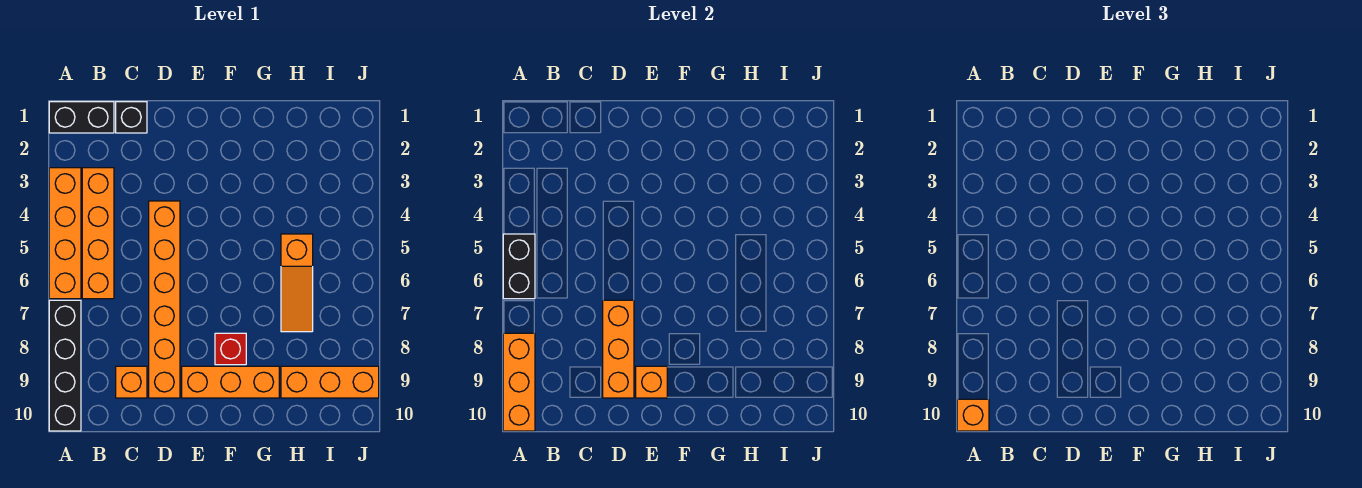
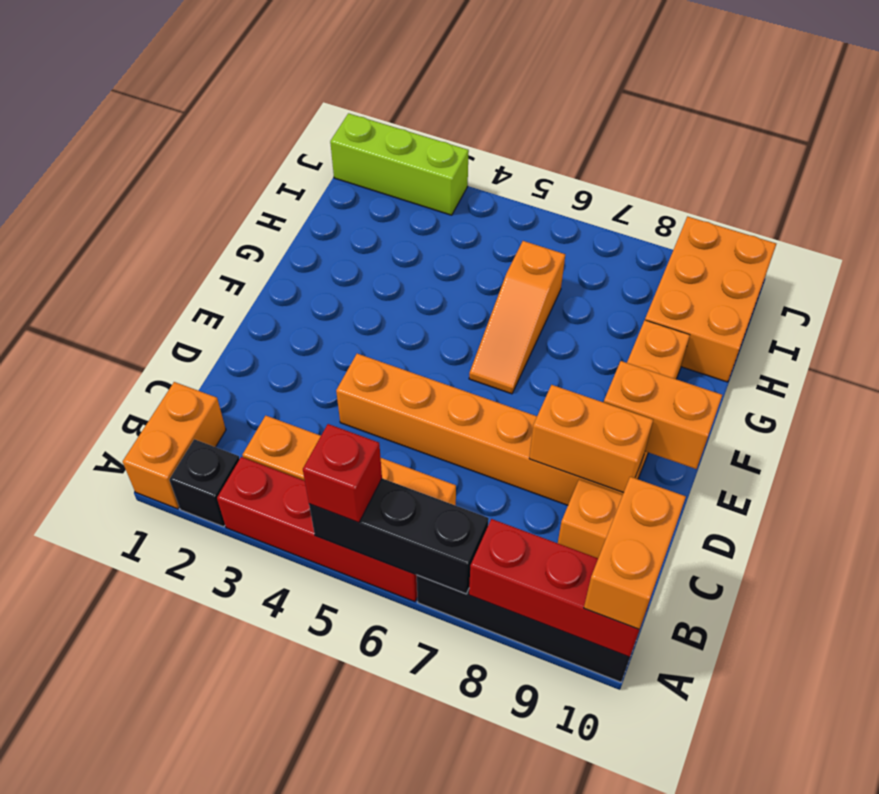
black 1x2 brick [49,102,114,133] -> orange 1x2 brick [123,382,226,509]
orange 1x4 brick [49,168,81,299] -> red 1x4 brick [217,457,417,602]
black 1x2 brick [503,234,535,299] -> black 1x3 brick [309,478,489,594]
orange 1x3 brick [503,333,535,431] -> red 1x3 brick [469,519,647,657]
orange 1x1 brick [957,399,989,431] -> orange 1x2 brick [584,477,686,629]
black 1x1 brick [116,102,147,133] -> black 1x1 brick moved to [169,439,239,527]
orange 1x3 brick [603,300,634,398] -> orange 1x2 brick [529,385,653,493]
orange 1x1 brick [636,366,667,398] -> orange 1x2 brick [604,361,722,469]
red 1x1 brick [215,333,246,365] -> red 1x1 brick moved to [303,424,382,523]
orange 1x3 slope [281,234,313,332] -> orange 1x3 slope turned to [469,241,565,394]
orange 1x3 brick [281,366,379,398] -> orange 2x3 brick [645,217,776,382]
none -> lime 1x3 brick [330,113,469,215]

